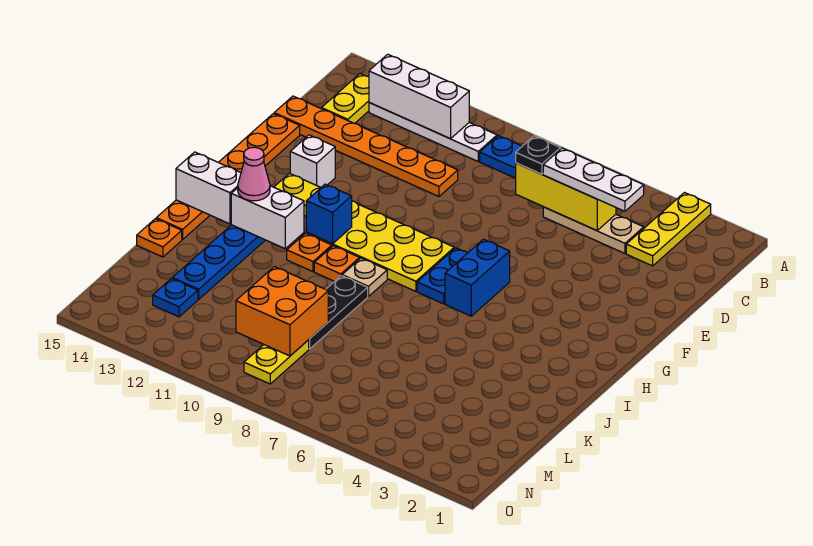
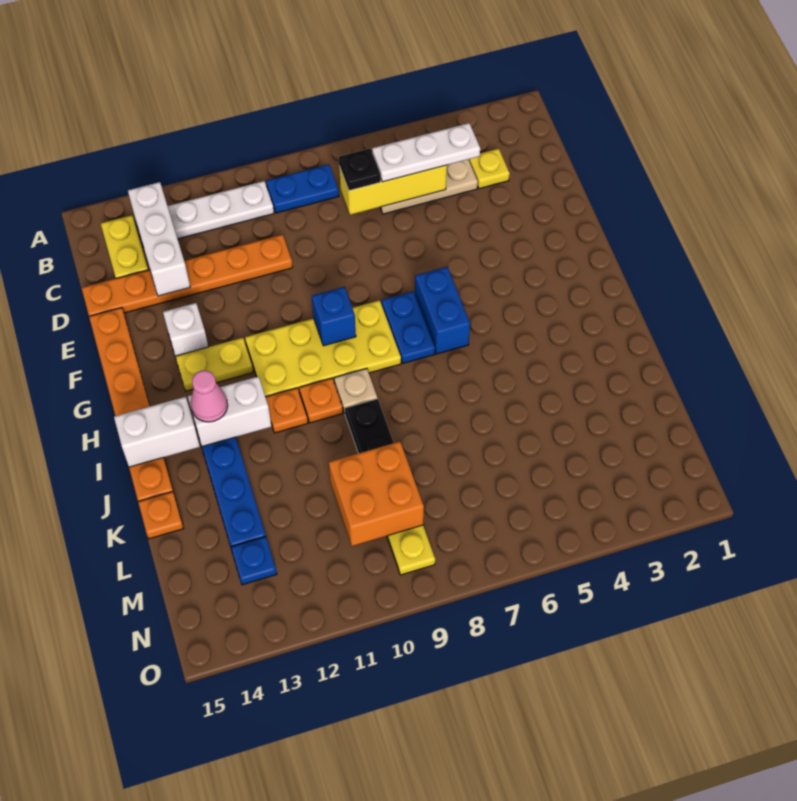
yellow 1x3 plate [626,193,711,266] -> yellow 1x1 plate [469,149,510,189]
white 1x3 brick [369,54,469,139] -> white 1x3 brick turned to [128,182,190,296]
blue 1x1 brick [306,184,352,244] -> blue 1x1 brick moved to [312,287,356,346]

